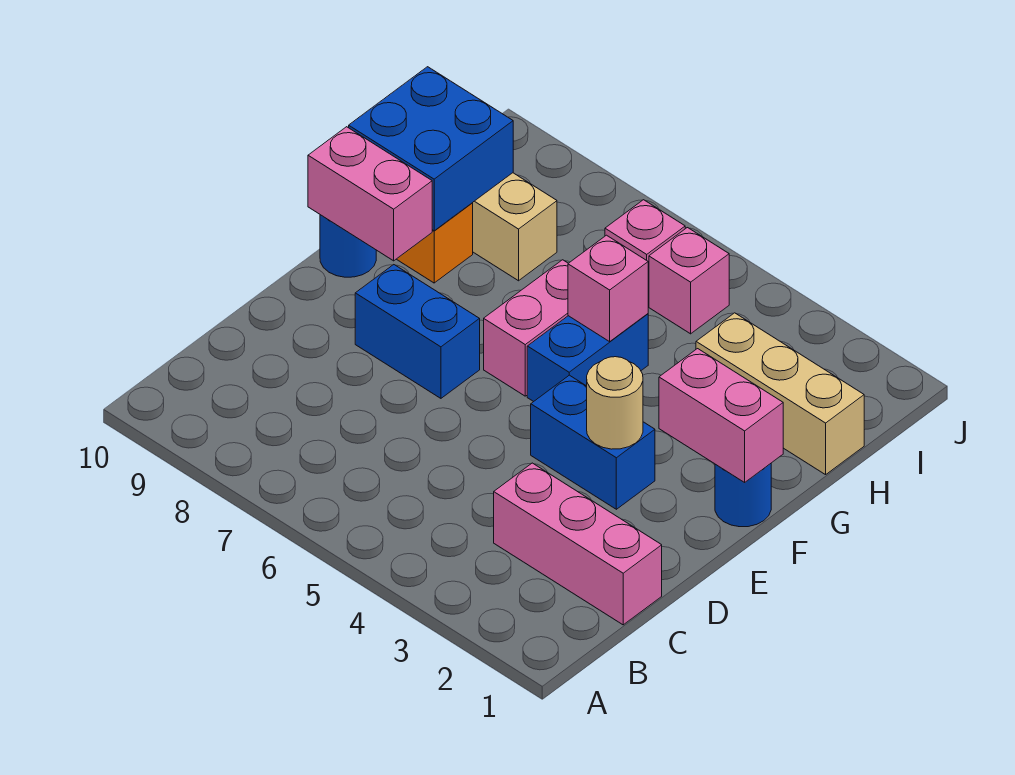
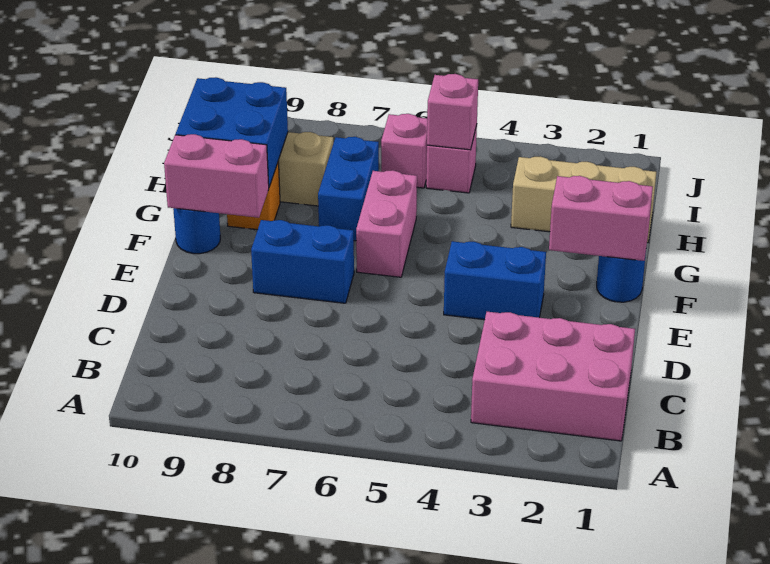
pink 1x3 brick [494,463,662,625] -> pink 2x3 brick [471,312,635,441]
tan 1x1 round brick [587,357,643,449] -> none
blue 1x2 brick [527,314,648,402] -> blue 1x2 brick moved to [318,137,379,241]
pink 1x1 brick [568,235,648,342] -> pink 1x1 brick moved to [427,74,478,150]

